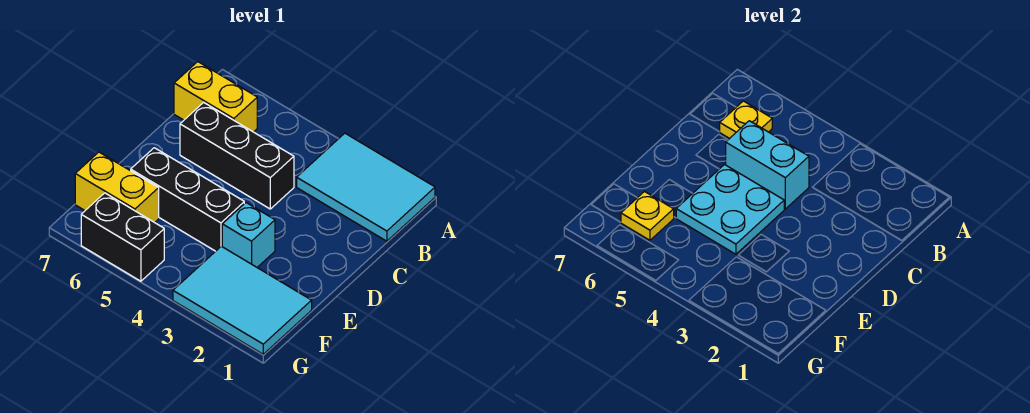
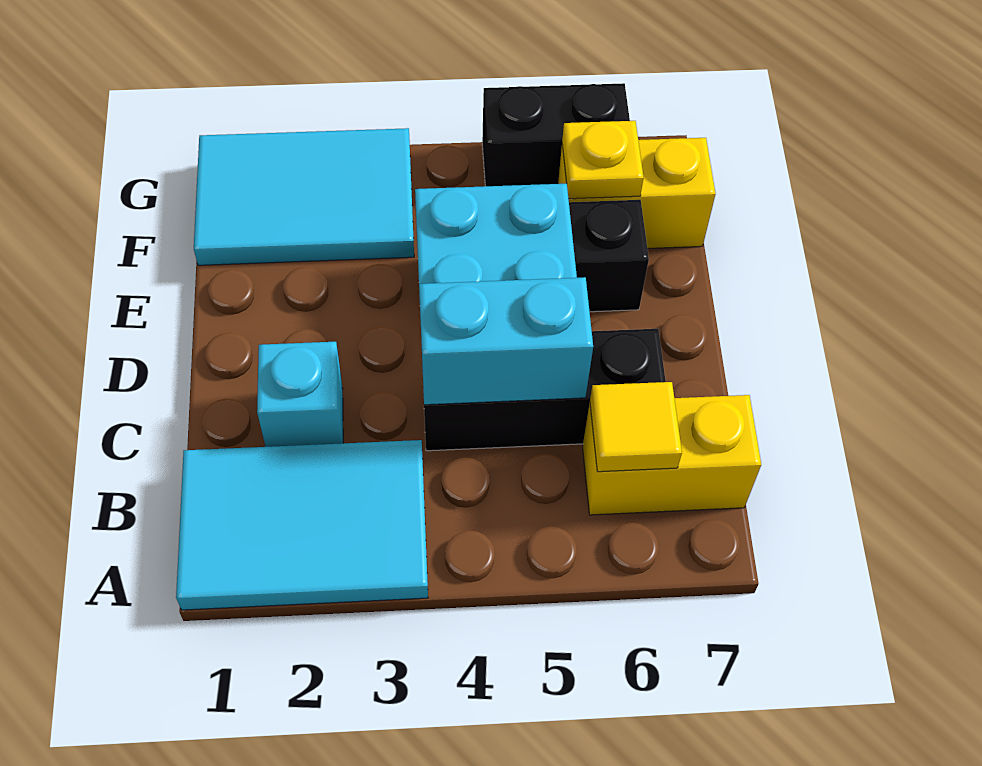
yellow 1x1 plate [720,101,772,139] -> yellow 1x1 tile [590,382,682,472]
cyan 1x1 brick [222,203,275,267] -> cyan 1x1 brick moved to [257,342,343,447]

